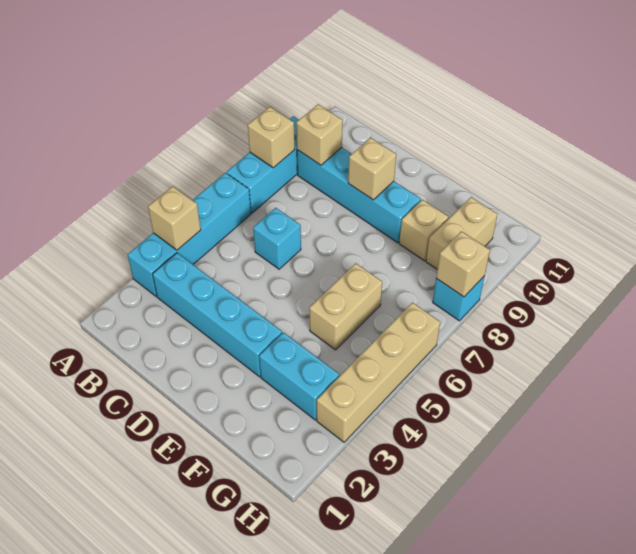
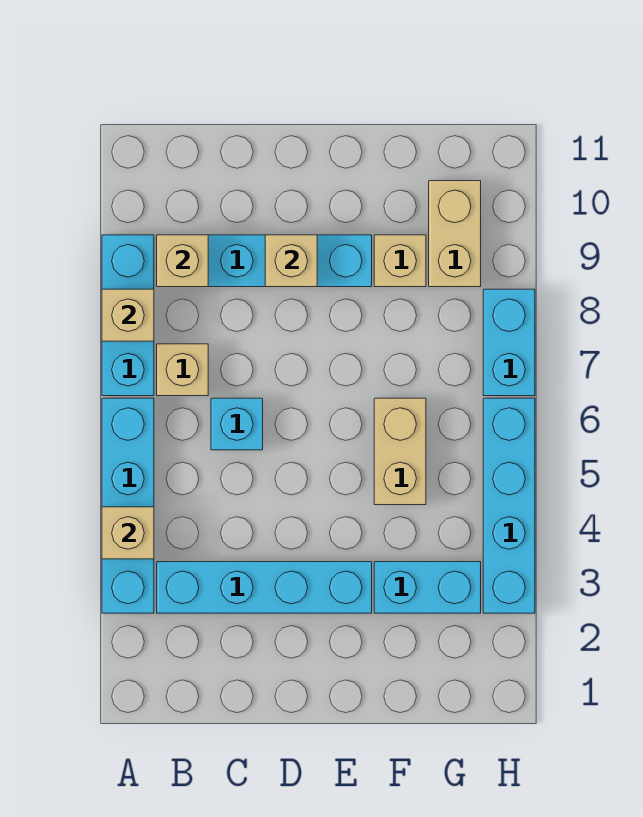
tan 1x4 brick [317,303,440,442] -> cyan 1x4 brick [483,398,535,613]
cyan 1x1 brick [433,276,485,321] -> cyan 1x2 brick [483,289,535,396]
tan 1x1 brick [436,231,490,297] -> tan 1x1 brick moved to [157,344,208,396]

